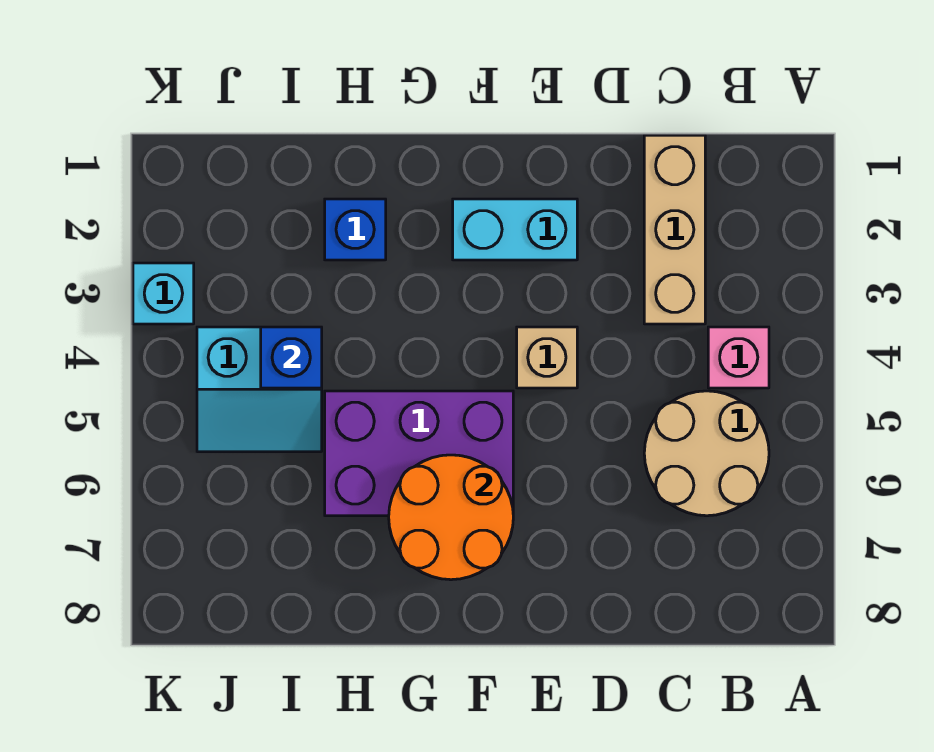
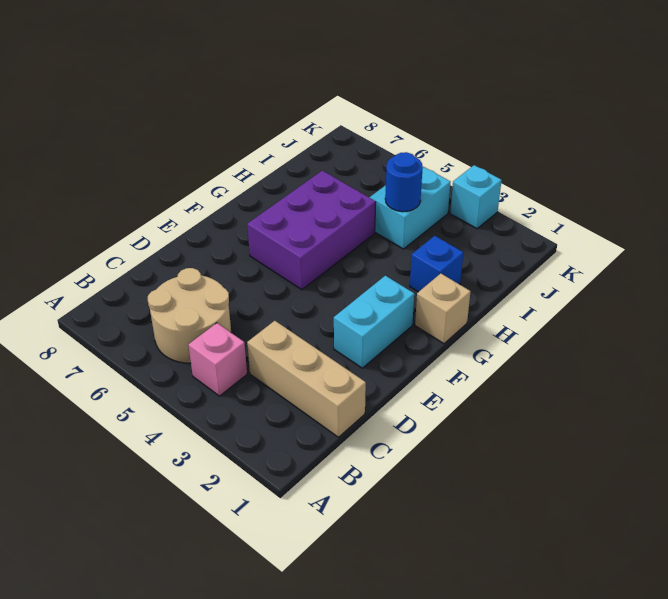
tan 1x1 brick [517,327,577,388] -> tan 1x1 brick moved to [415,273,471,344]
orange 2x2 round brick [389,455,513,580] -> none
blue 1x1 brick [261,327,322,388] -> blue 1x1 round brick [385,152,423,212]

